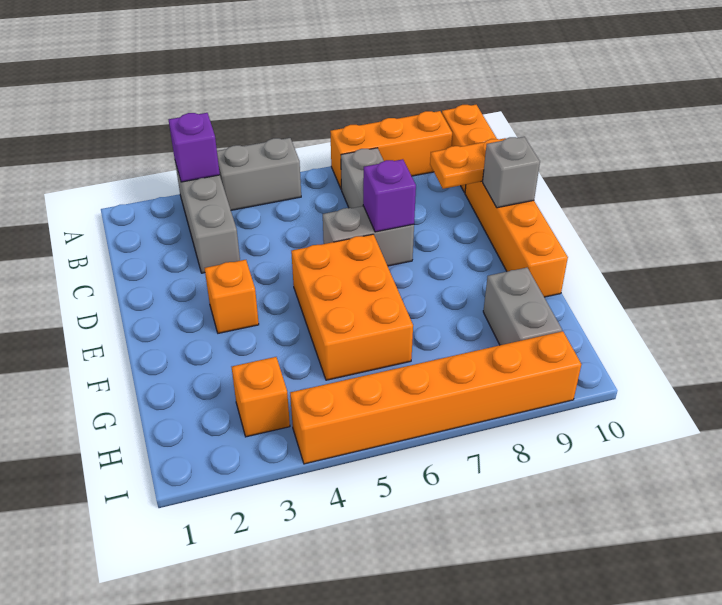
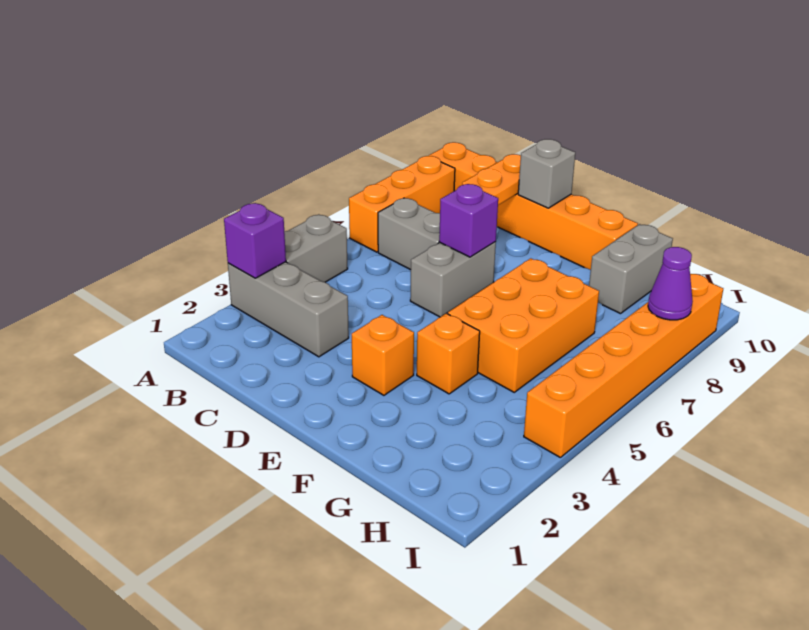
orange 2x3 brick [291,234,413,380] -> orange 2x3 brick turned to [448,258,599,392]
grey 1x2 brick [483,268,562,345] -> grey 1x2 brick turned to [589,224,673,314]
orange 1x1 brick [232,357,290,437] -> orange 1x1 brick moved to [417,313,480,394]
none -> purple 1x1 cone [648,247,693,320]

